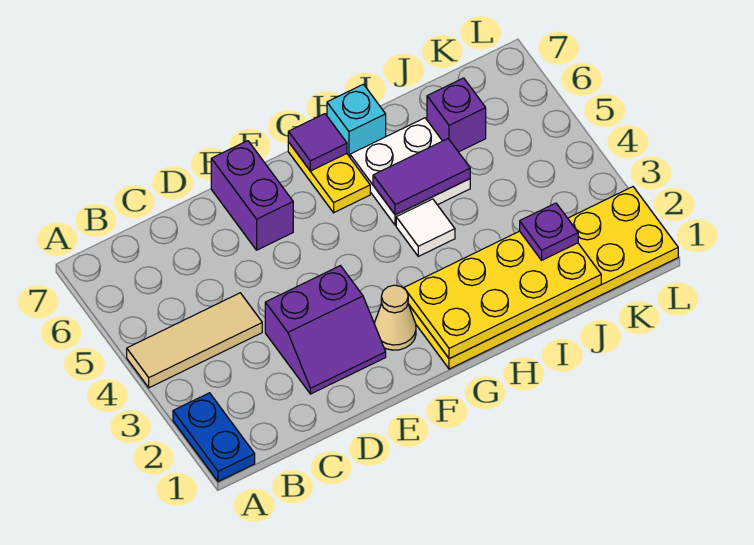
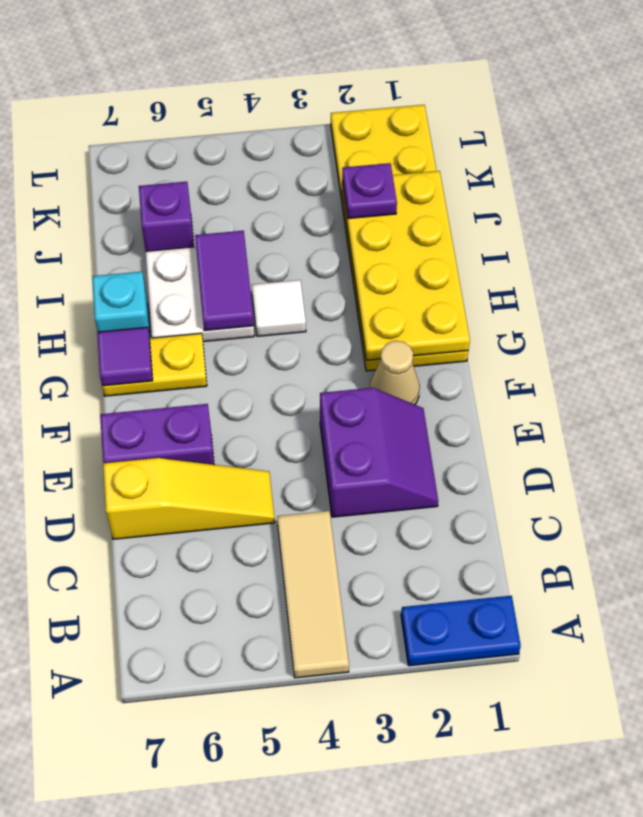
none -> yellow 1x3 slope [103,458,275,539]

